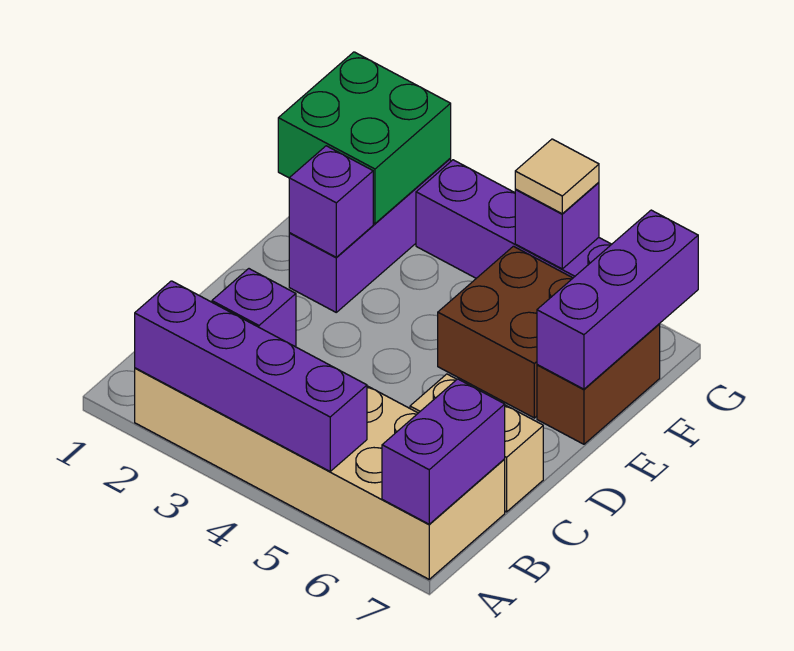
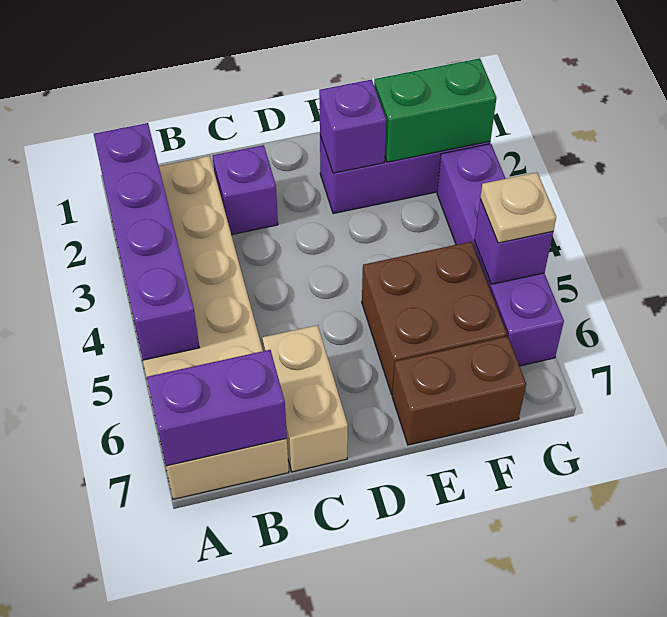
purple 1x3 brick [537,210,698,389] -> none
green 2x2 brick [278,52,451,223] -> green 1x2 brick [374,58,496,162]
tan 1x1 tile [515,139,599,214] -> tan 1x1 plate [480,172,556,243]

